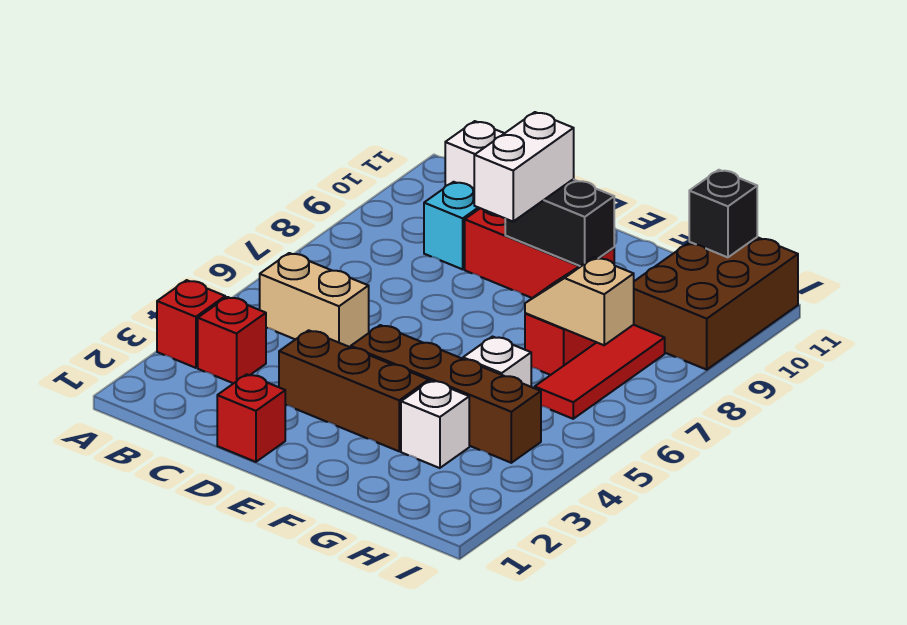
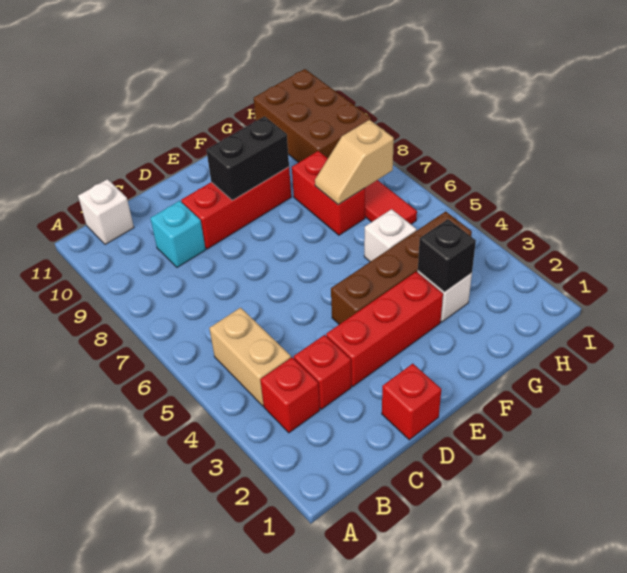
red 1x1 brick [157,280,225,368] -> red 1x1 brick moved to [294,335,351,409]
tan 1x2 brick [260,253,369,347] -> tan 1x2 brick turned to [209,308,291,406]
brown 1x3 brick [279,330,429,451] -> red 1x3 brick [326,272,443,386]
white 1x2 brick [474,112,574,222] -> none
black 1x1 brick [689,170,757,257] -> black 1x1 brick moved to [418,219,476,292]

